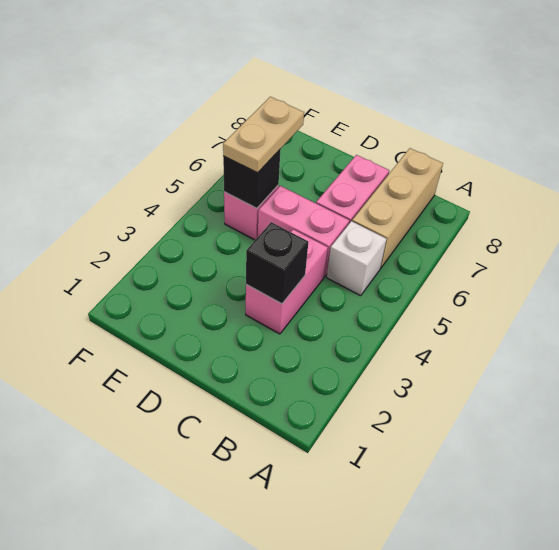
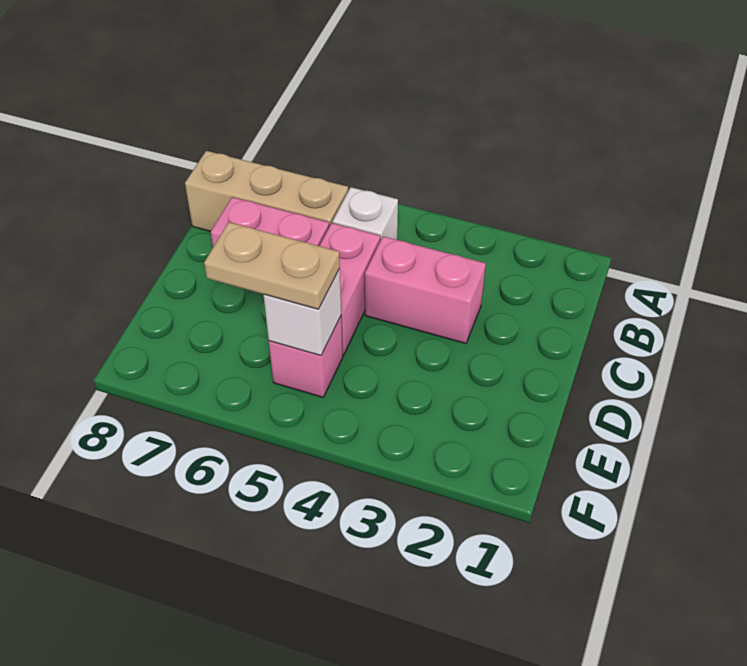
black 1x1 brick [246,222,308,304] -> none
black 1x1 brick [223,150,280,208] -> white 1x1 brick [264,269,341,355]

